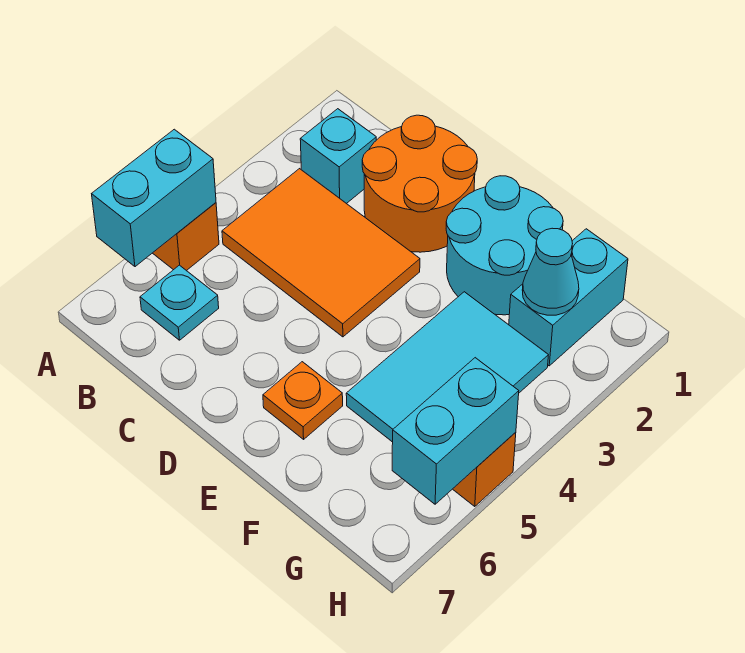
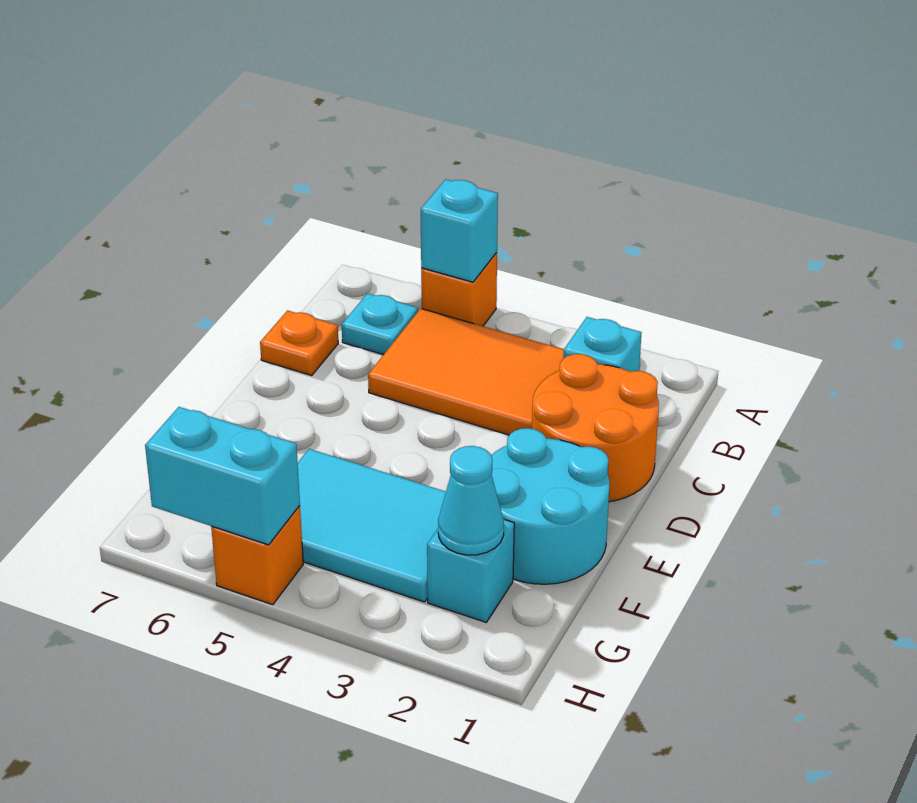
cyan 1x2 brick [92,129,216,267] -> cyan 1x1 brick [421,179,498,282]
orange 2x3 tile [222,169,420,337] -> orange 2x3 tile turned to [368,308,564,435]
orange 1x1 plate [263,362,343,439] -> orange 1x1 plate moved to [260,310,338,376]
cyan 1x2 brick [509,229,628,366] -> cyan 1x1 brick [427,519,514,622]

